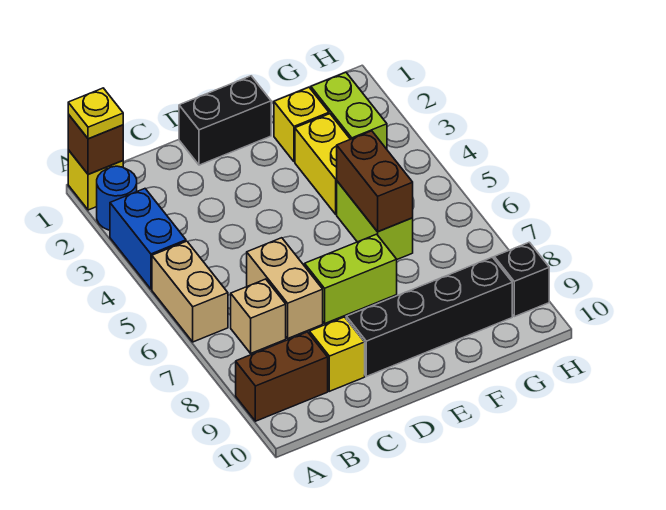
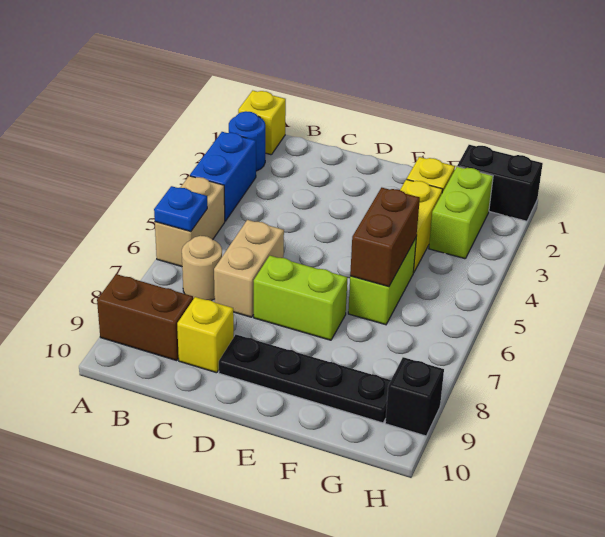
brown 1x1 brick [68,114,123,174] -> none
yellow 1x1 plate [68,88,123,139] -> none
none -> blue 1x1 plate [154,186,207,232]
tan 1x1 brick [231,279,286,353] -> tan 1x1 round brick [182,236,222,300]
black 1x2 brick [179,76,271,165] -> black 1x2 brick moved to [457,145,543,221]
black 1x4 brick [346,257,512,376] -> black 1x4 plate [219,335,391,423]

